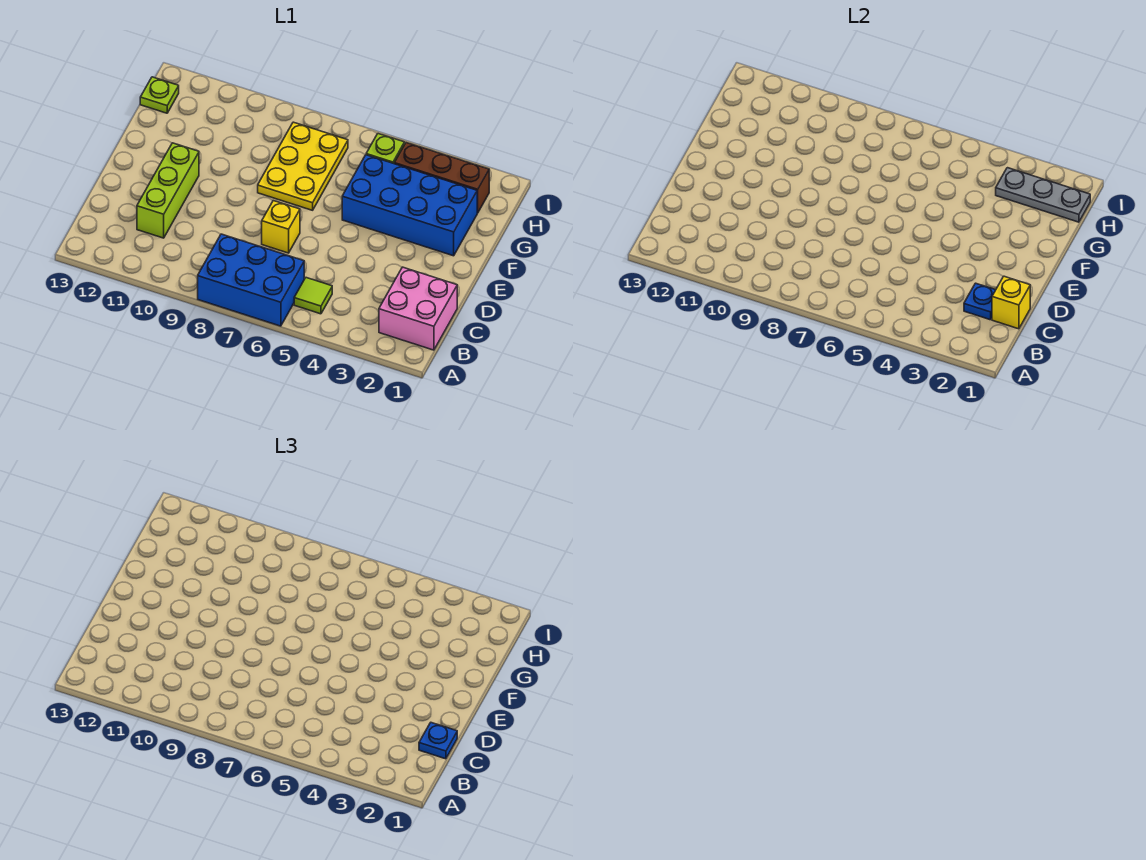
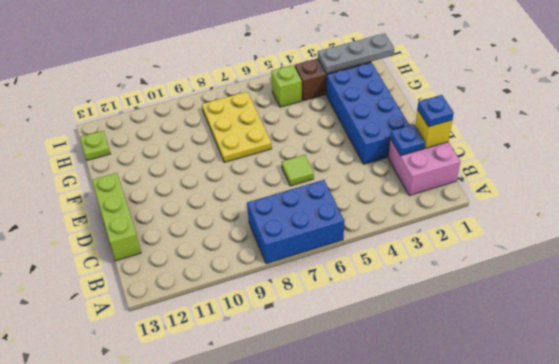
lime 1x1 tile [294,278,332,314] -> lime 1x1 tile moved to [282,155,314,186]
lime 1x3 brick [137,143,199,238] -> lime 1x3 brick moved to [92,173,141,261]
yellow 1x1 brick [262,201,300,253] -> none
blue 2x4 brick [342,155,477,256] -> blue 2x4 brick turned to [326,63,409,164]

